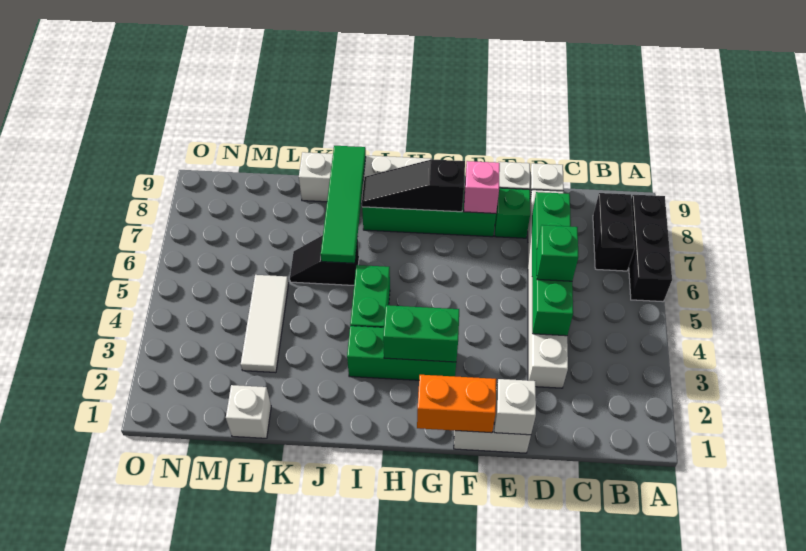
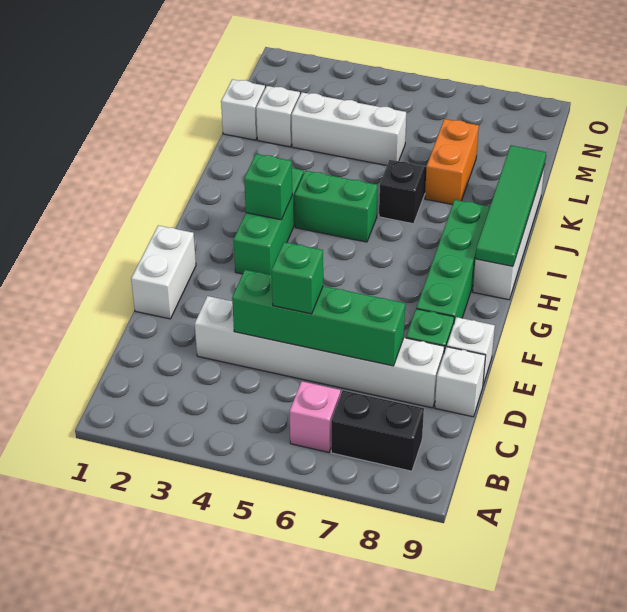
black 1x3 brick [629,195,672,302] -> none
white 1x1 brick [494,379,536,435] -> white 1x1 brick moved to [256,86,300,147]
orange 1x2 brick [417,375,496,433] -> orange 1x2 brick moved to [425,119,479,205]
pink 1x1 brick [464,161,500,213] -> pink 1x1 brick moved to [289,381,341,452]
green 1x2 brick [383,305,459,362] -> green 1x1 brick [244,154,292,220]
black 1x3 slope [362,159,465,212] -> none
green 1x4 tile [321,146,366,263] -> green 1x4 tile turned to [475,145,546,266]
white 1x3 tile [241,275,289,373] -> white 1x3 brick [291,92,406,166]

